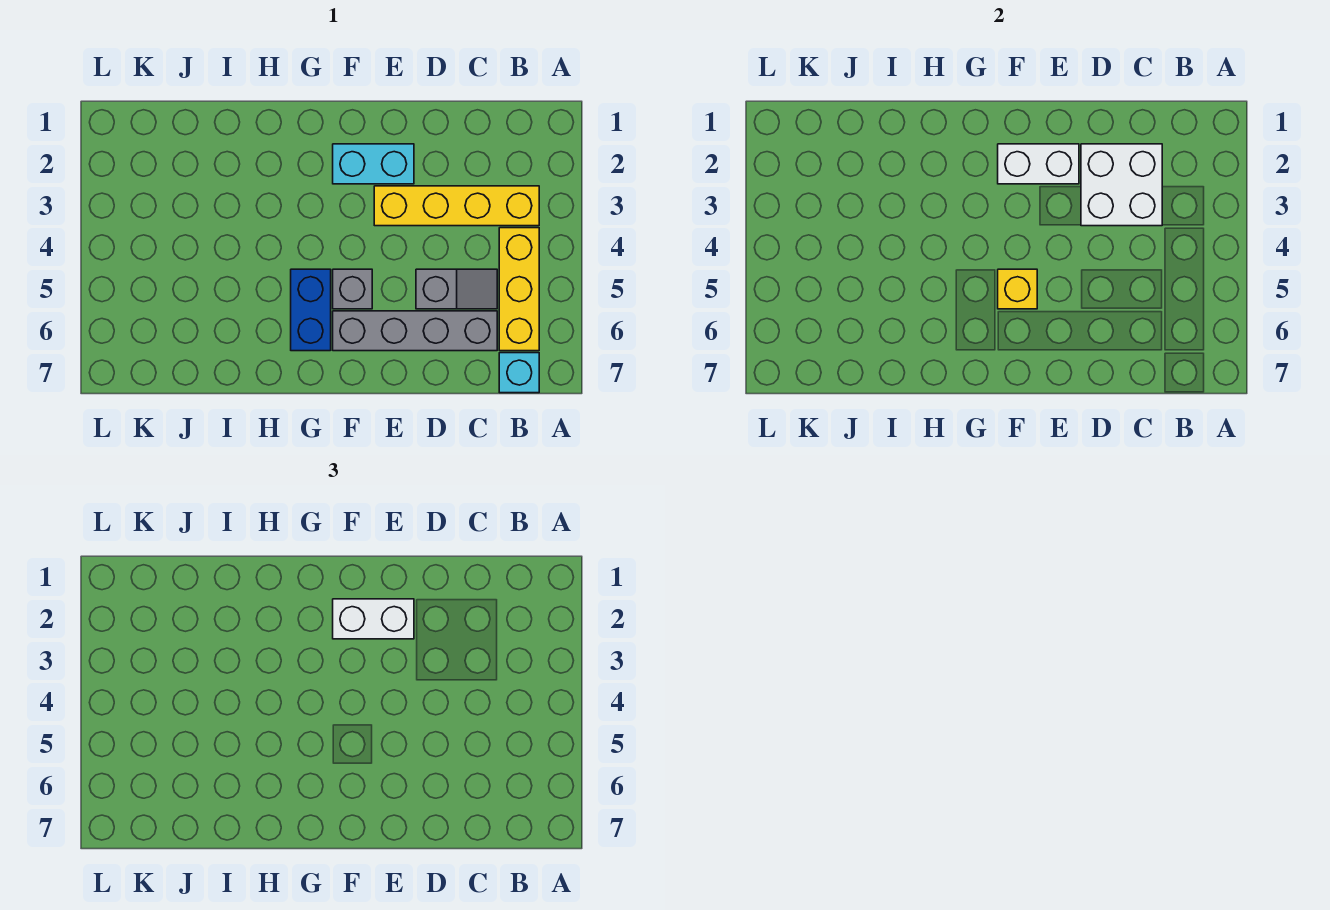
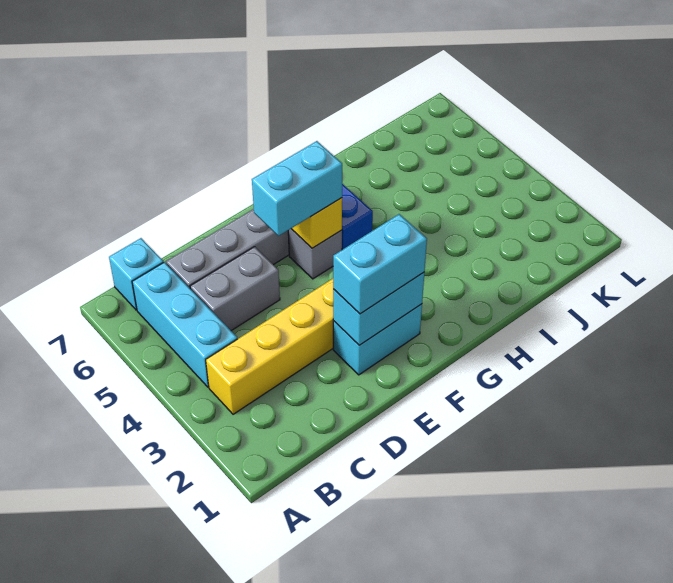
yellow 1x3 brick [499,228,539,351] -> cyan 1x3 brick [132,262,237,387]
white 2x2 brick [1081,144,1162,226] -> none
grey 1x2 slope [416,269,497,309] -> grey 1x2 brick [190,247,280,331]
white 1x2 brick [998,144,1079,184] -> cyan 1x2 brick [333,273,424,345]
white 1x2 brick [333,599,414,639] -> cyan 1x2 brick [333,214,427,314]
none -> cyan 1x2 brick [252,141,342,236]

